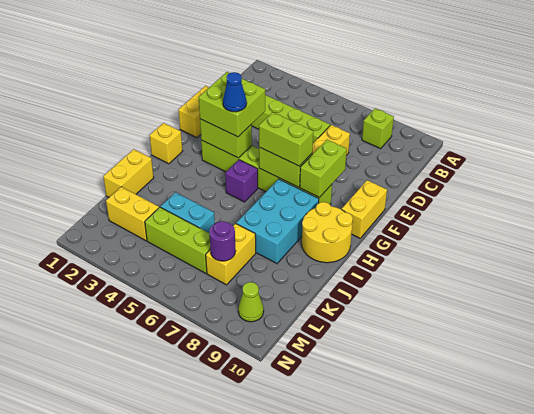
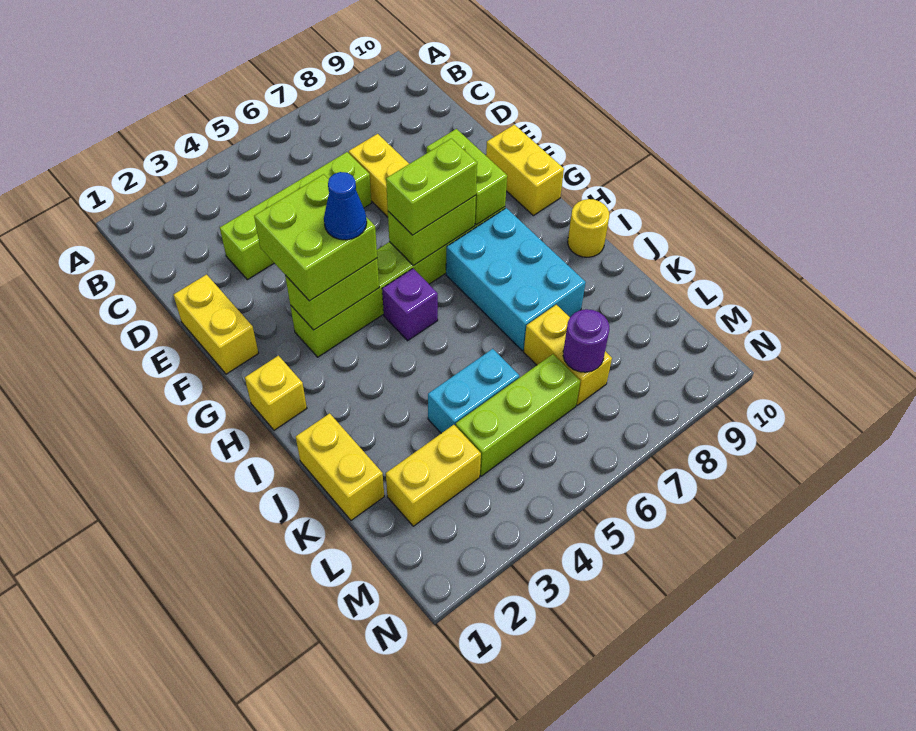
lime 1x1 brick [362,108,394,149] -> none
yellow 2x2 round brick [302,202,353,263] -> yellow 1x1 round brick [568,199,609,257]
lime 1x1 cone [238,282,264,322] -> none

